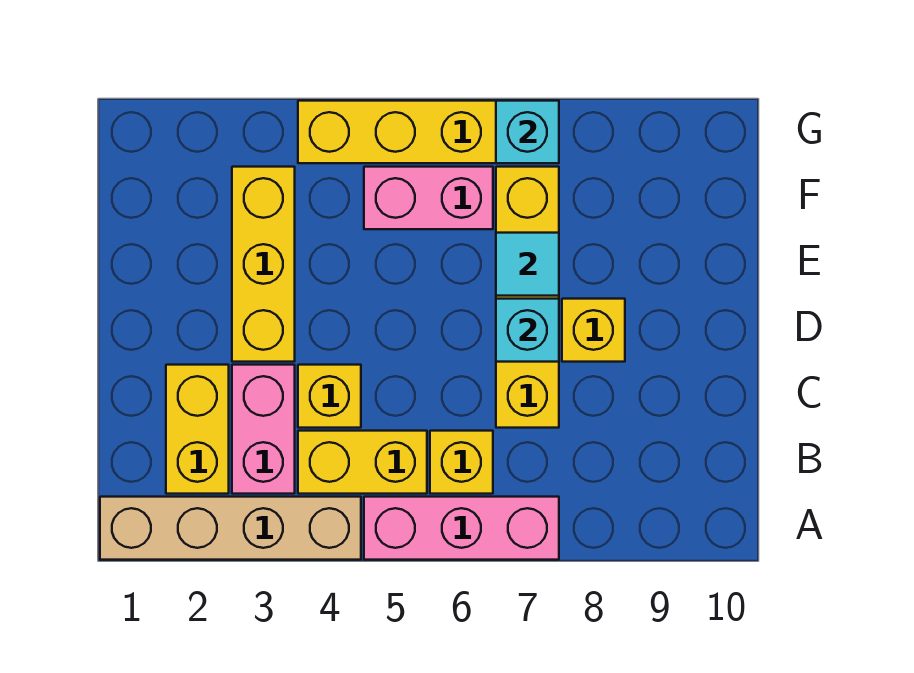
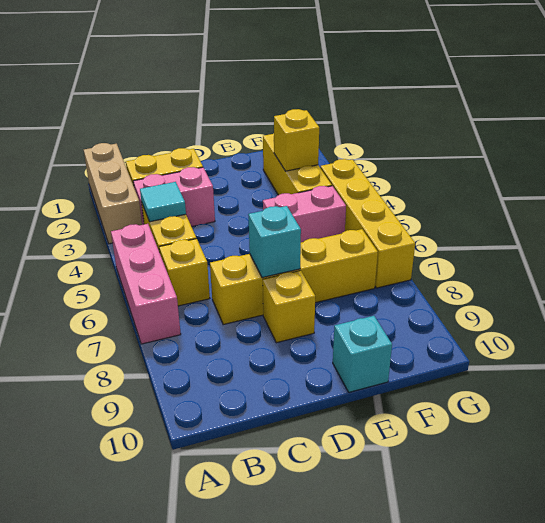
tan 1x4 brick [100,497,361,560] -> tan 1x3 brick [84,143,142,244]
yellow 1x1 brick [298,365,361,428] -> yellow 1x1 brick moved to [274,109,319,171]
yellow 1x3 brick [232,167,295,362] -> yellow 1x3 brick turned to [263,134,332,195]
cyan 1x1 tile [496,233,559,296] -> cyan 1x1 tile moved to [140,182,186,222]
pink 1x2 brick [364,167,493,229] -> pink 1x2 brick turned to [263,186,346,242]
cyan 1x1 brick [496,101,559,163] -> cyan 1x1 brick moved to [333,316,392,392]

